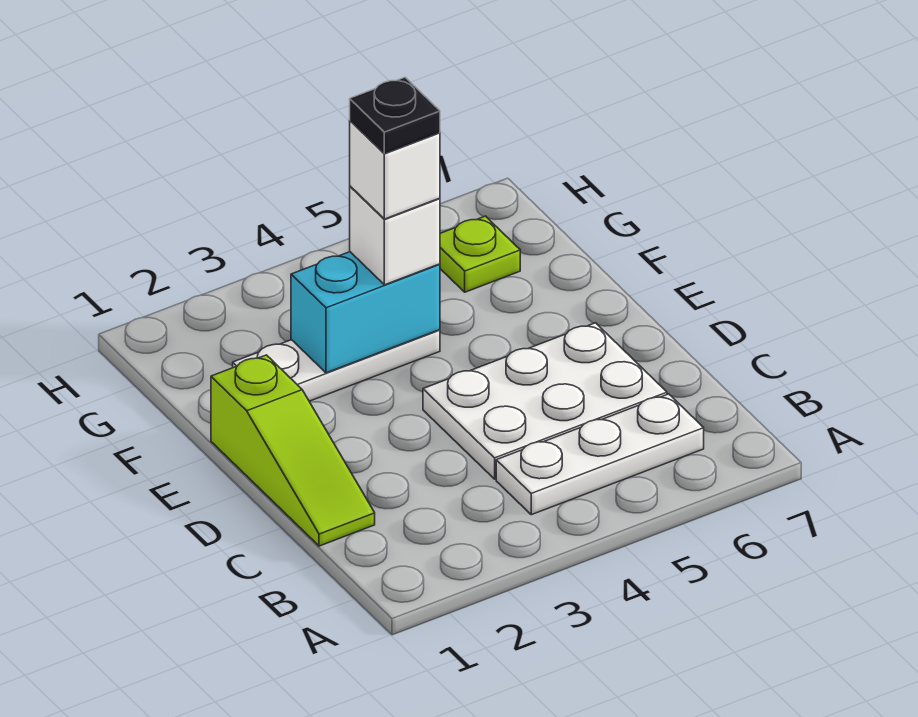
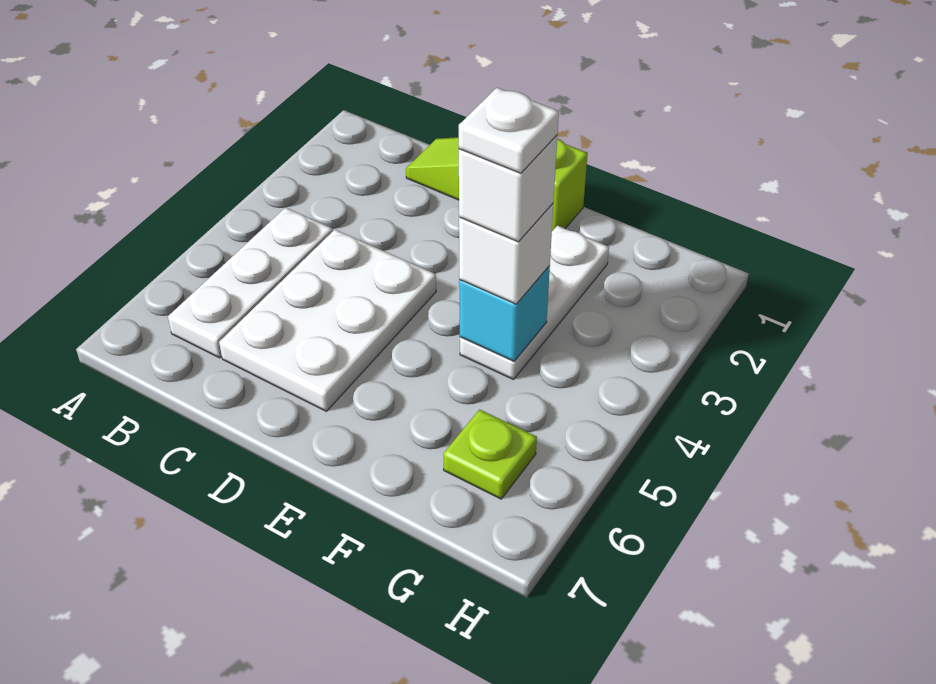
cyan 1x2 brick [291,252,440,373] -> cyan 1x1 brick [459,266,550,361]
black 1x1 plate [350,77,440,153] -> white 1x1 plate [459,88,559,173]

